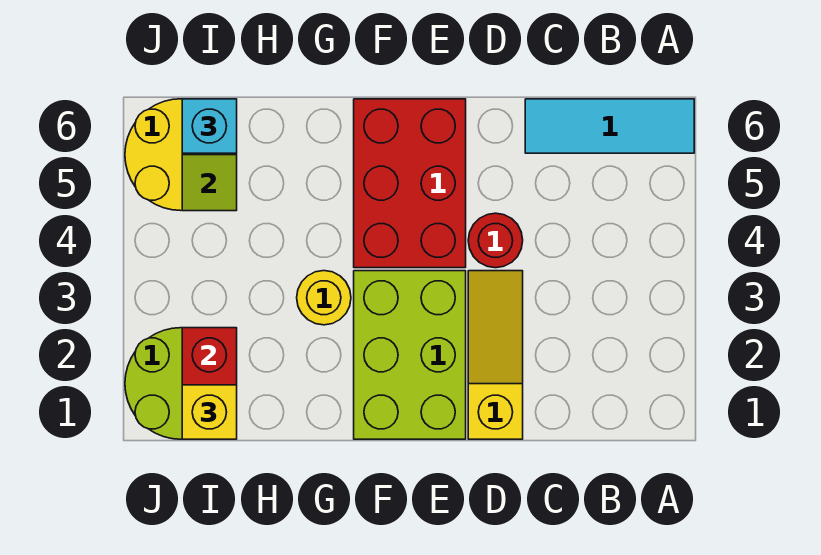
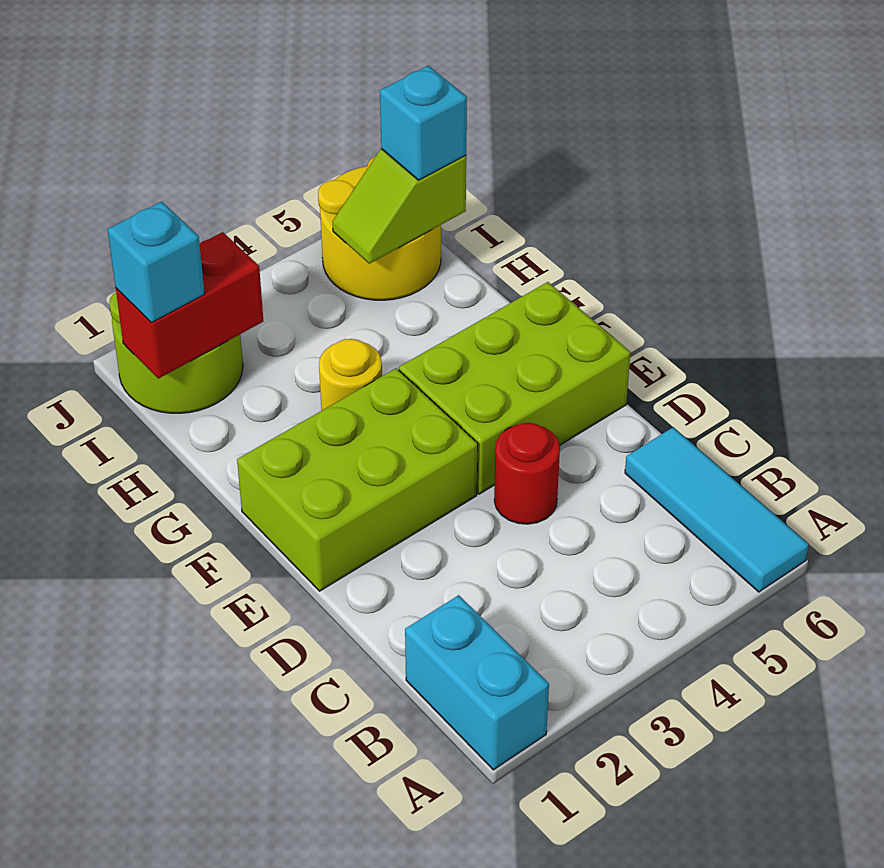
none -> cyan 1x2 brick [405,595,549,770]
yellow 1x3 slope [468,271,523,439] -> none
red 2x3 brick [354,99,466,268] -> lime 2x3 brick [399,282,631,494]
yellow 1x1 brick [182,385,237,439] -> cyan 1x1 brick [108,201,204,323]

